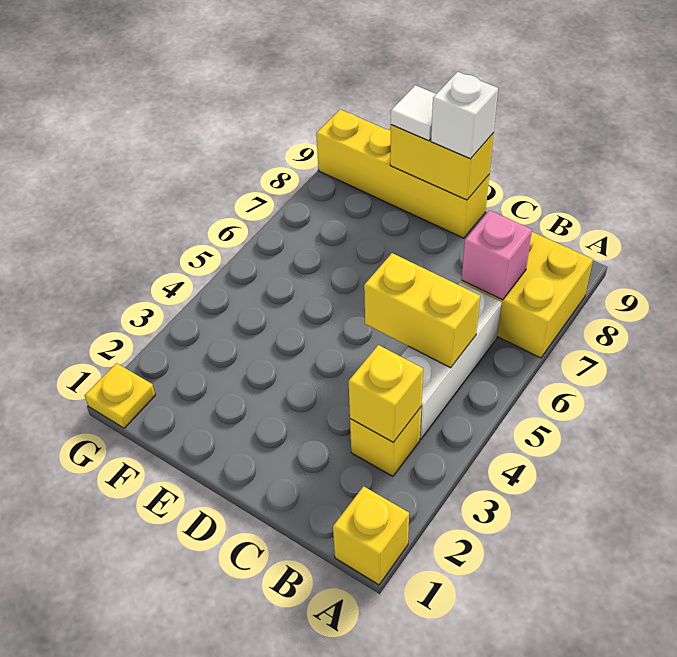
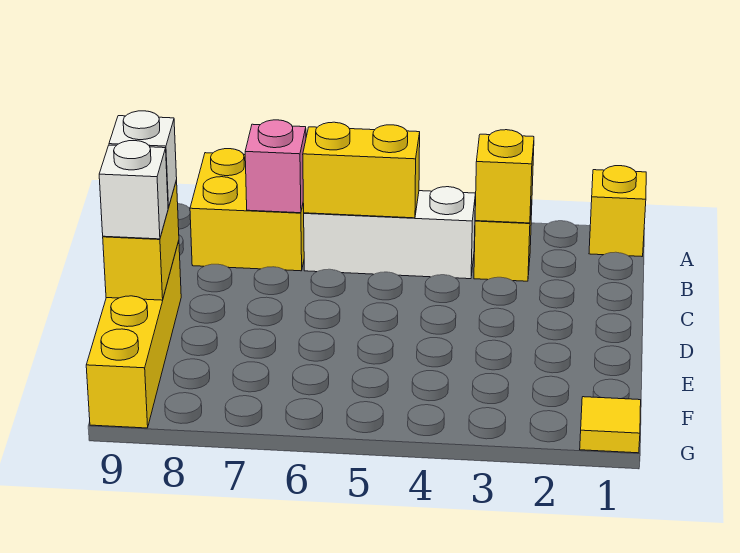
yellow 1x2 brick [364,253,480,368] -> yellow 1x2 brick turned to [303,122,420,218]
white 1x1 tile [391,85,436,141] -> white 1x1 brick [99,141,168,239]
yellow 1x1 plate [85,363,155,428] -> yellow 1x1 tile [580,397,641,453]

